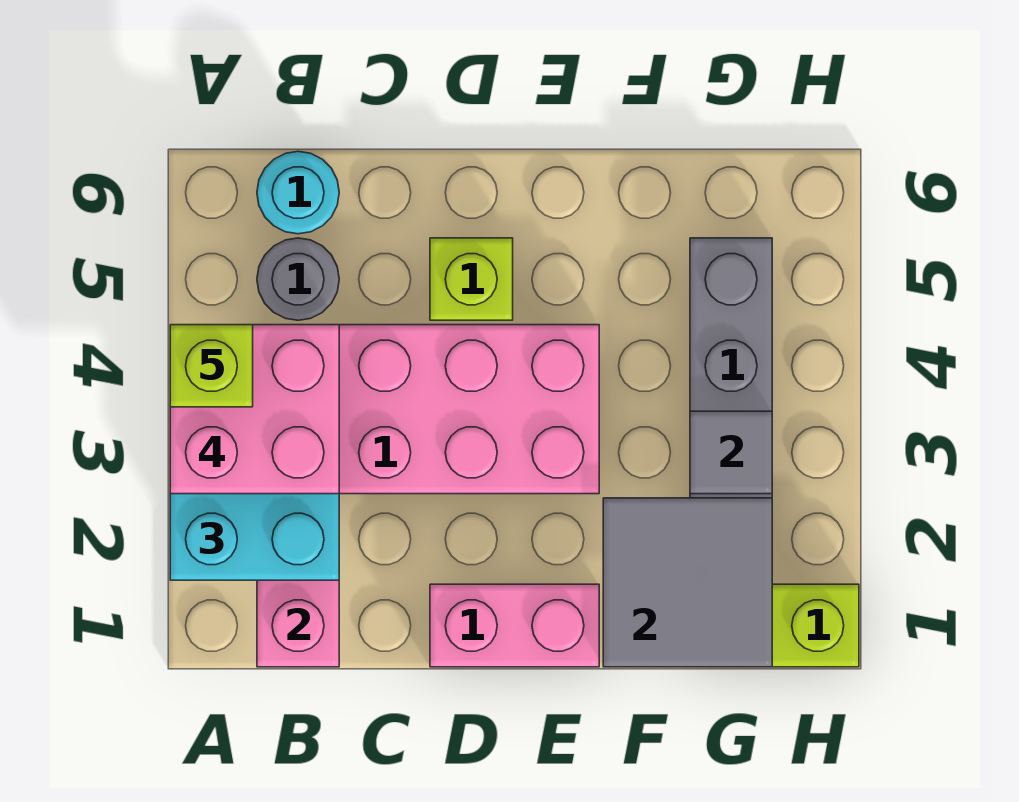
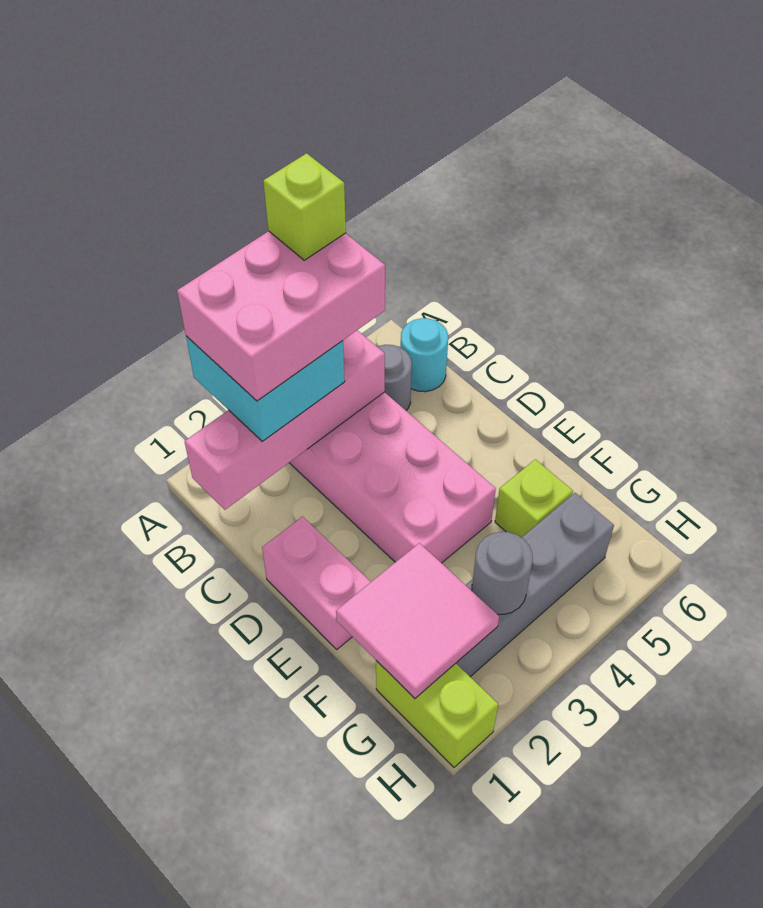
pink 2x2 brick [170,325,339,494] -> pink 2x3 brick [177,231,385,401]
lime 1x1 brick [430,238,513,320] -> lime 1x1 brick moved to [495,459,573,538]
grey 2x2 tile [603,498,772,667] -> pink 2x2 tile [336,543,499,698]
grey 1x1 tile [690,411,772,494] -> grey 1x1 round brick [472,532,533,614]

